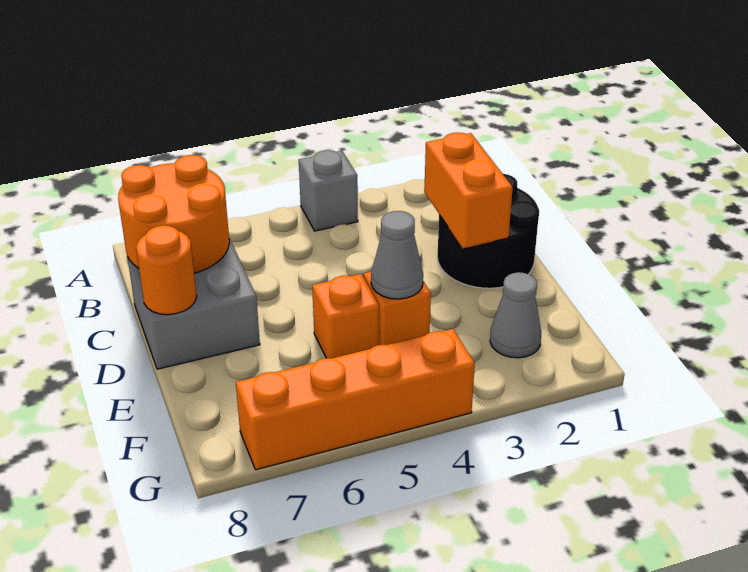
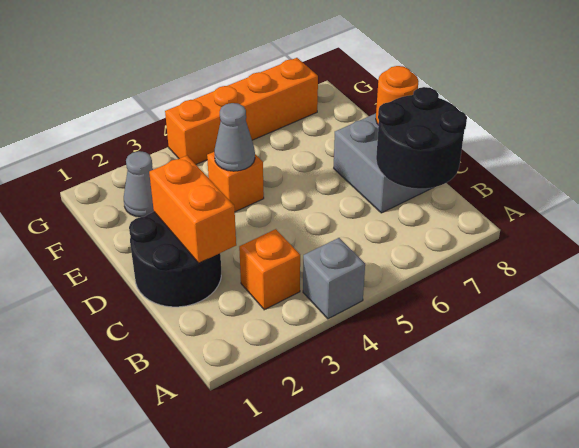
orange 2x2 round brick [118,155,229,273] -> black 2x2 round brick [376,87,467,189]
orange 1x1 brick [312,274,379,358] -> orange 1x1 brick moved to [239,229,300,310]

